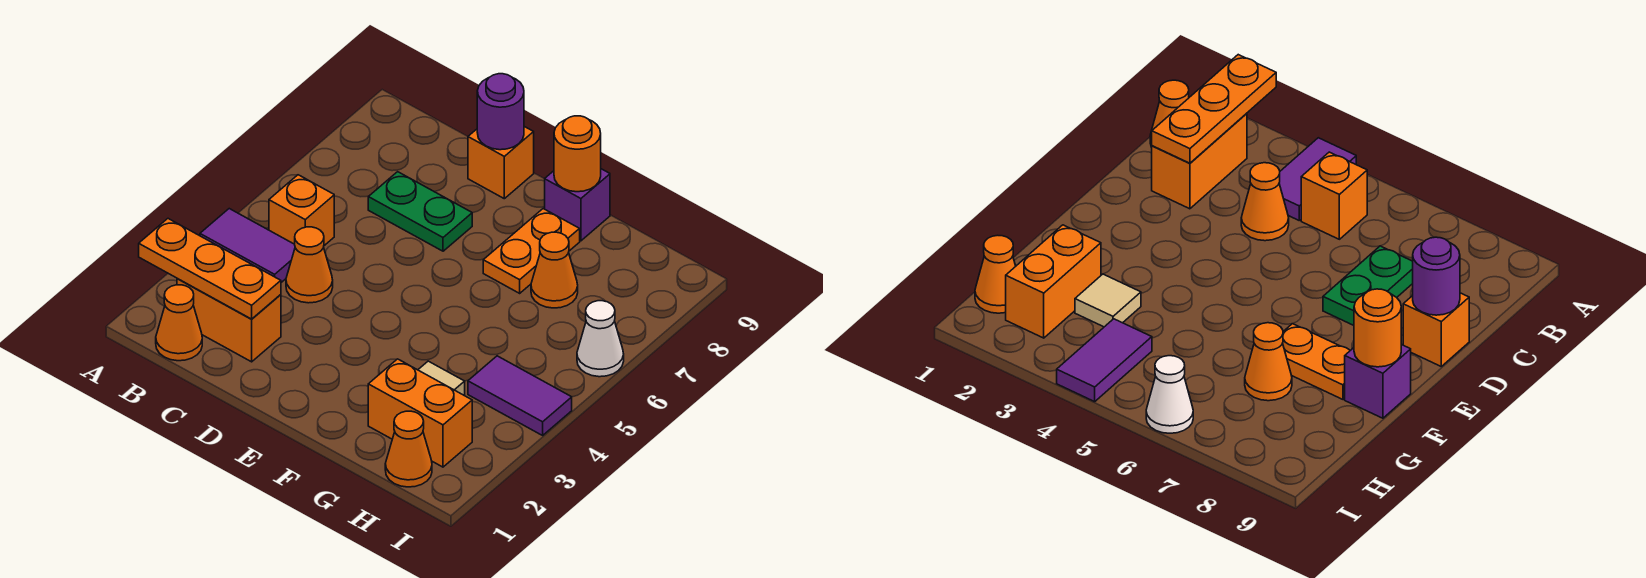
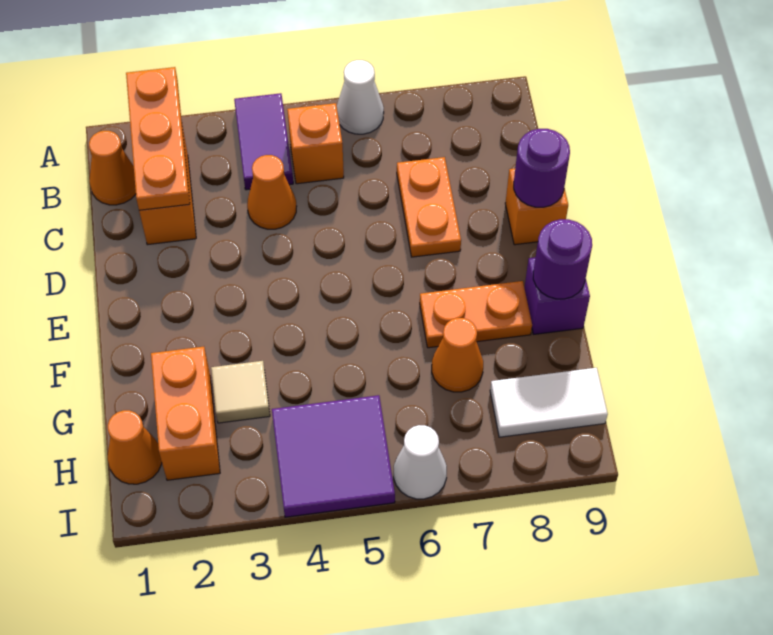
none -> white 1x1 cone [337,60,384,134]
green 1x2 plate [368,172,472,251] -> orange 1x2 plate [397,157,461,257]
orange 1x1 round brick [554,116,601,192] -> purple 1x1 round brick [533,219,592,299]
purple 1x2 tile [468,356,572,435] -> purple 2x2 tile [272,395,395,517]
none -> white 1x2 tile [490,368,608,437]

